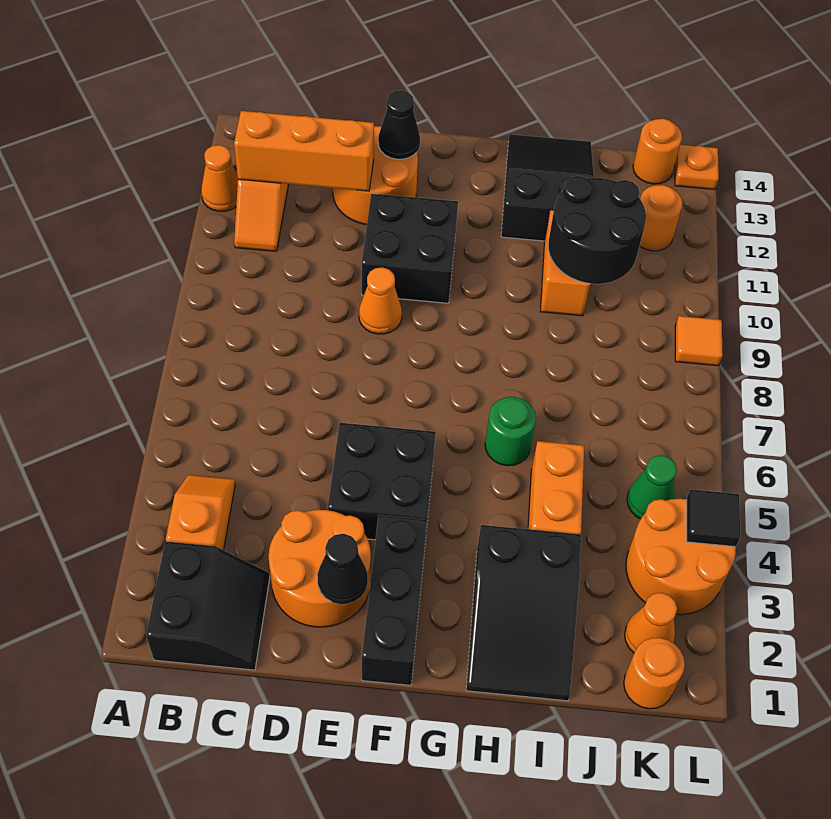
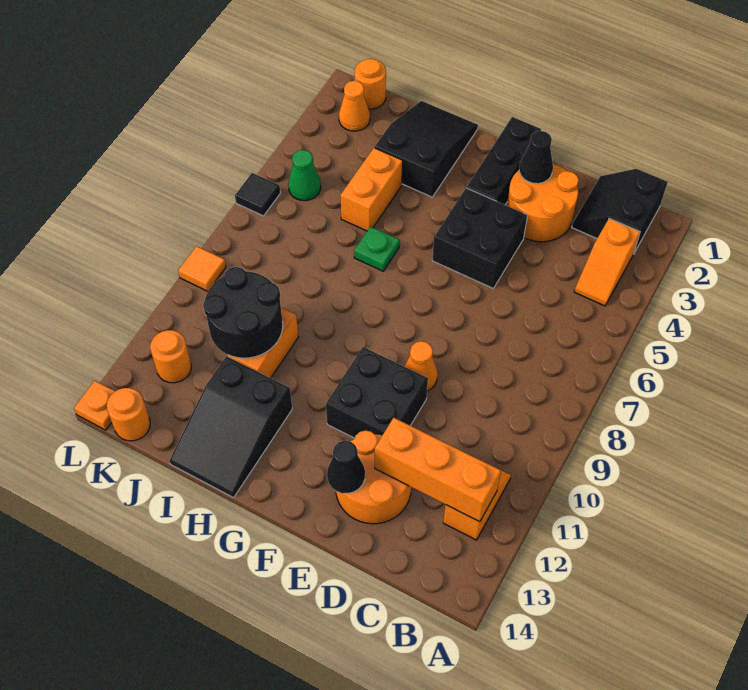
orange 1x1 cone [201,145,238,211] -> none
green 1x1 round brick [485,397,536,466] -> green 1x1 plate [354,227,400,271]
orange 2x2 round brick [626,499,736,615] -> none
black 1x1 tile [687,489,740,547] -> black 1x1 tile moved to [235,173,280,216]

